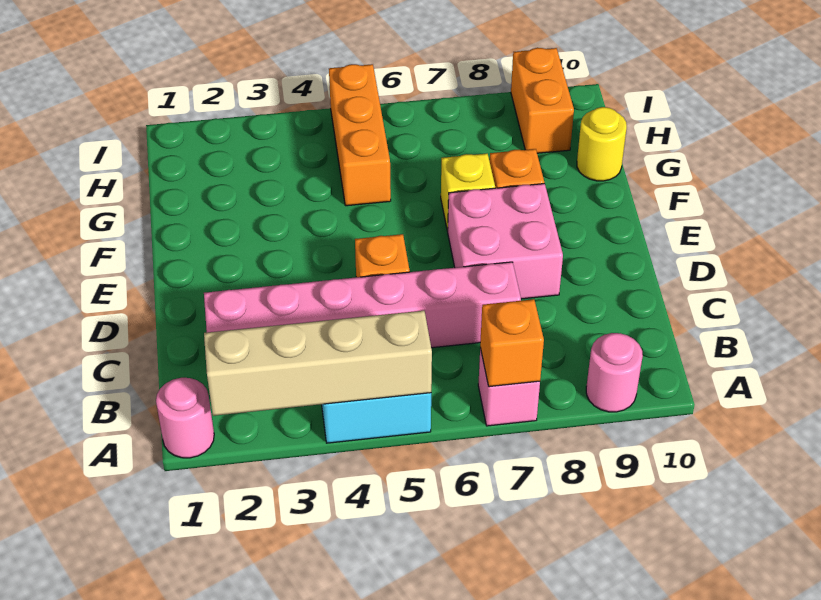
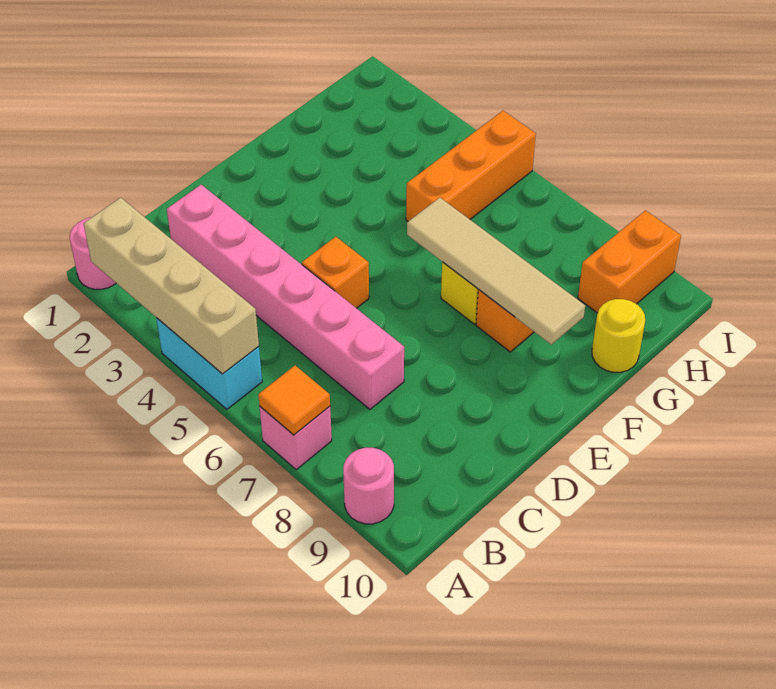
orange 1x1 brick [480,299,544,387] -> orange 1x1 tile [258,365,330,435]
pink 2x2 brick [448,184,563,299] -> none
none -> tan 1x4 tile [407,198,585,344]

